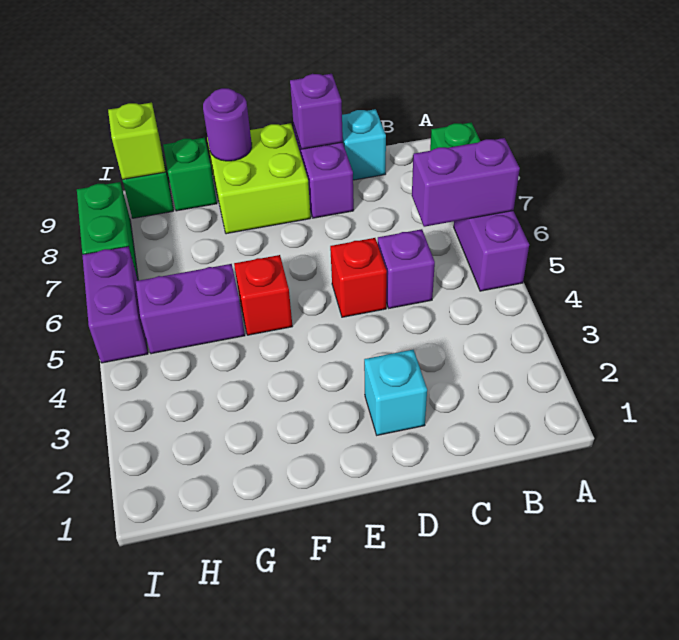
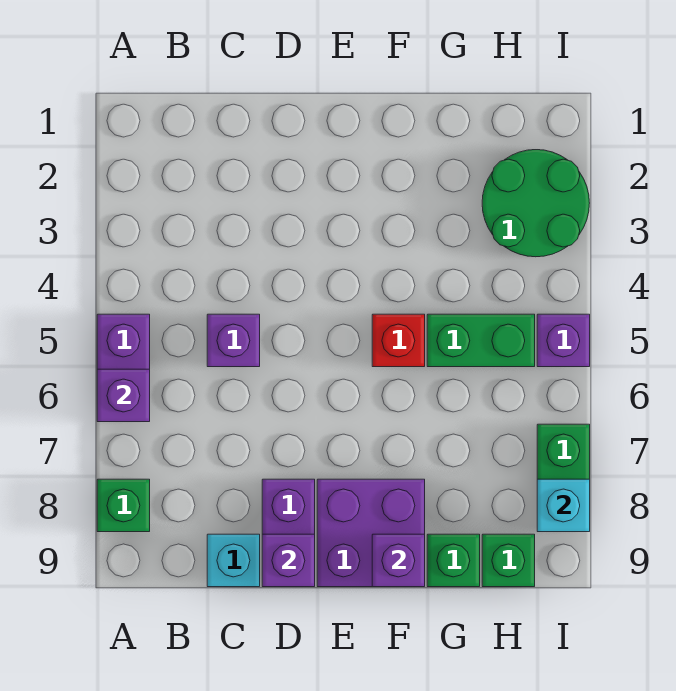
purple 1x2 brick [412,138,520,227] -> purple 1x1 brick [97,369,150,422]
cyan 1x1 brick [364,350,427,435] -> cyan 1x1 brick moved to [537,479,590,532]
red 1x1 brick [330,238,387,317] -> none
lime 2x2 brick [207,123,311,234] -> purple 2x2 brick [317,479,425,587]
purple 1x1 round brick [203,88,252,161] -> purple 1x1 brick [372,534,425,587]
purple 1x2 brick [136,264,245,354] -> green 1x2 brick [427,314,535,367]
none -> green 2x2 round brick [482,150,590,257]
lime 1x1 brick [108,103,165,180] -> none
purple 1x2 brick [82,247,148,363] -> purple 1x1 brick [537,314,590,367]

